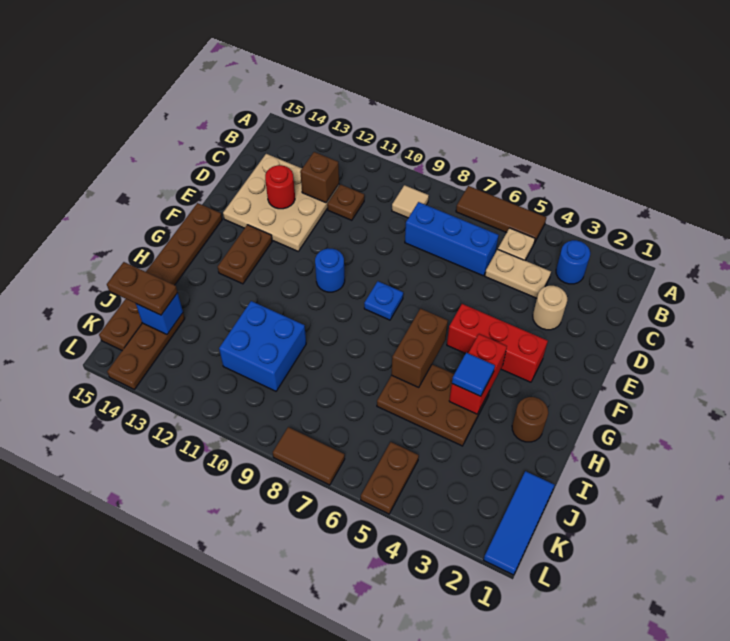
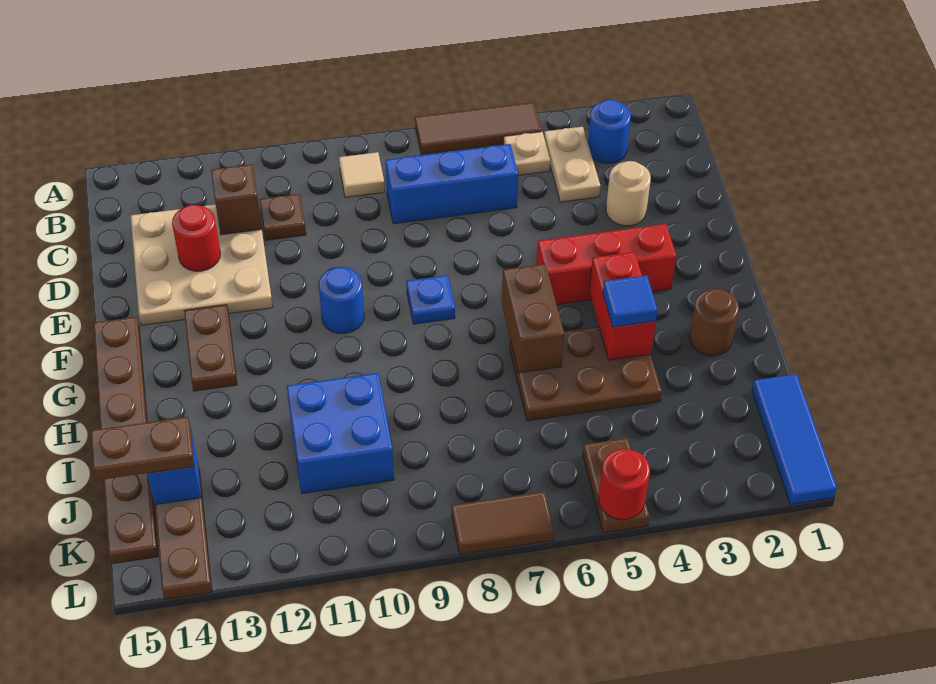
tan 1x2 plate [485,250,551,298] -> tan 1x2 plate turned to [544,127,601,202]
none -> red 1x1 round brick [599,449,650,520]

